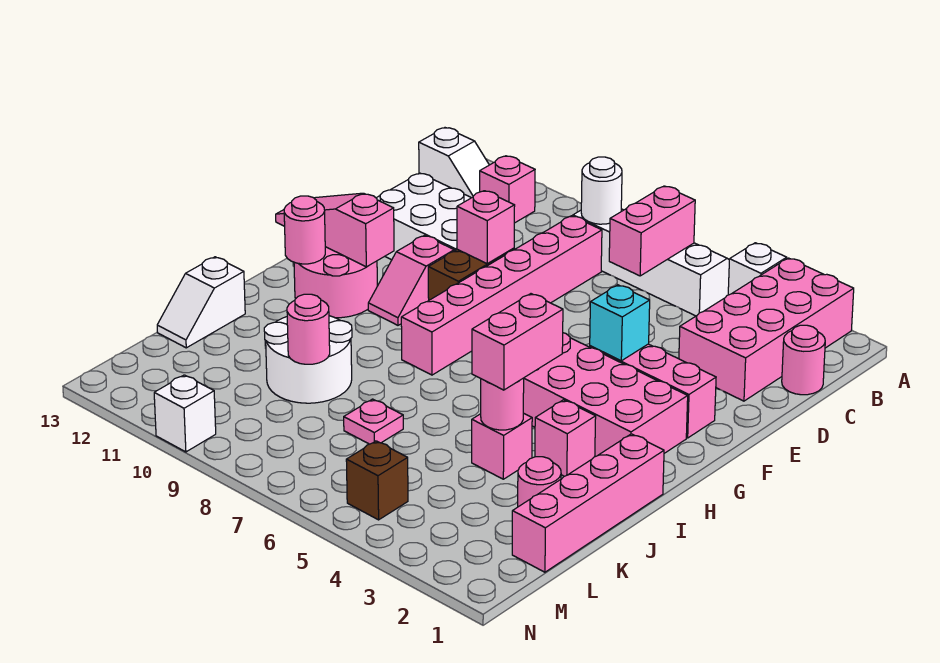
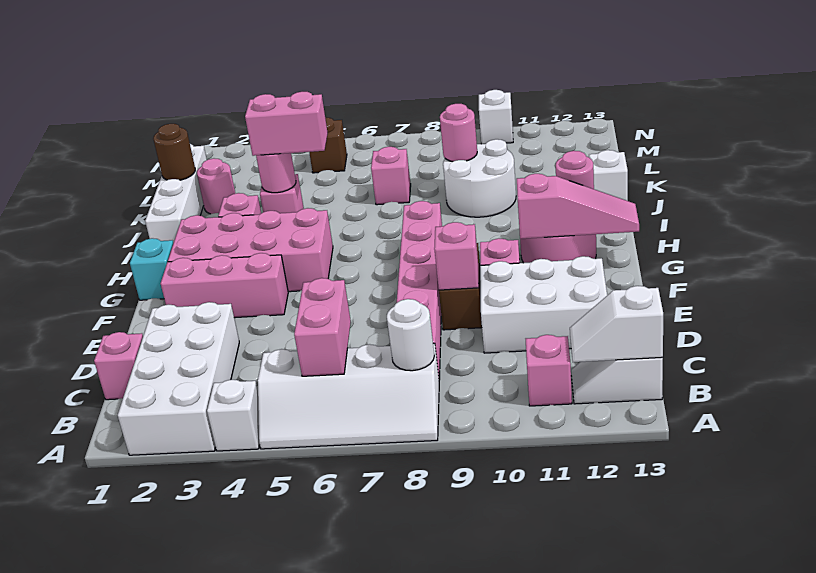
pink 2x4 brick [679,258,854,401] -> white 2x4 brick [118,302,239,455]
none -> white 1x2 slope [570,286,663,362]
pink 1x1 round brick [782,325,825,395] -> pink 1x1 brick [94,332,143,400]
cyan 1x1 brick [590,285,650,361] -> cyan 1x1 brick moved to [130,238,173,300]
pink 1x4 brick [512,434,664,572] -> white 1x4 brick [145,144,207,243]
pink 1x2 brick [472,294,563,390] -> pink 1x2 brick turned to [245,92,328,156]
none -> brown 1x1 round brick [153,124,195,180]
pink 1x1 plate [344,399,403,444] -> pink 1x1 brick [371,147,411,205]

